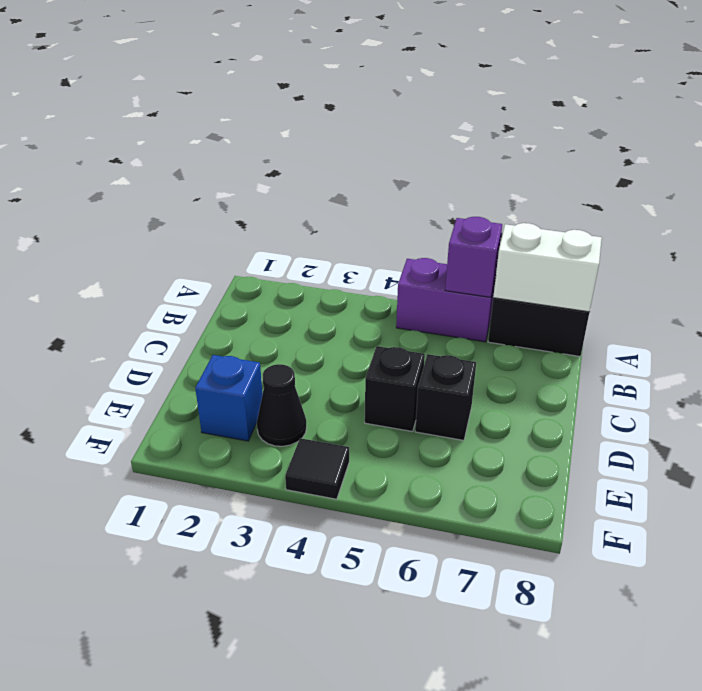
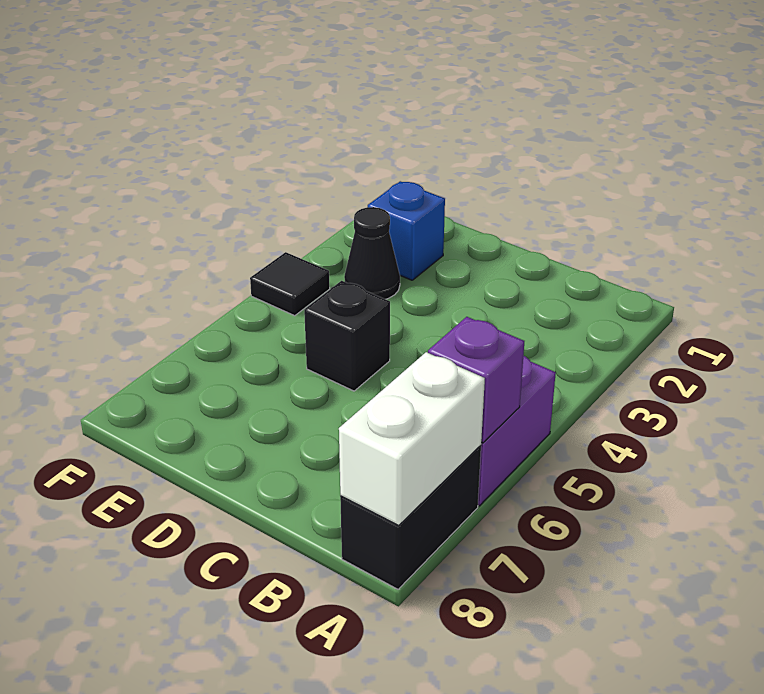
black 1x1 brick [415,354,476,440] -> none

